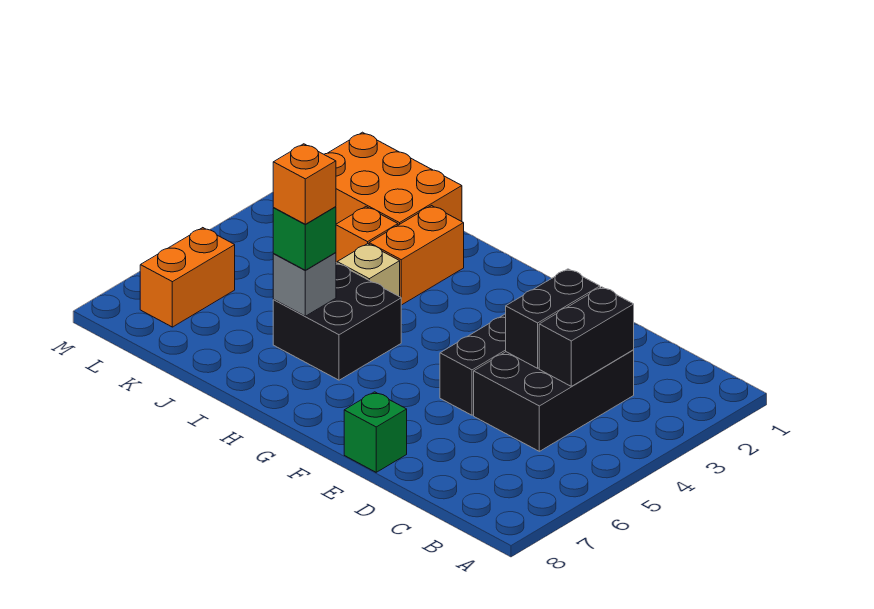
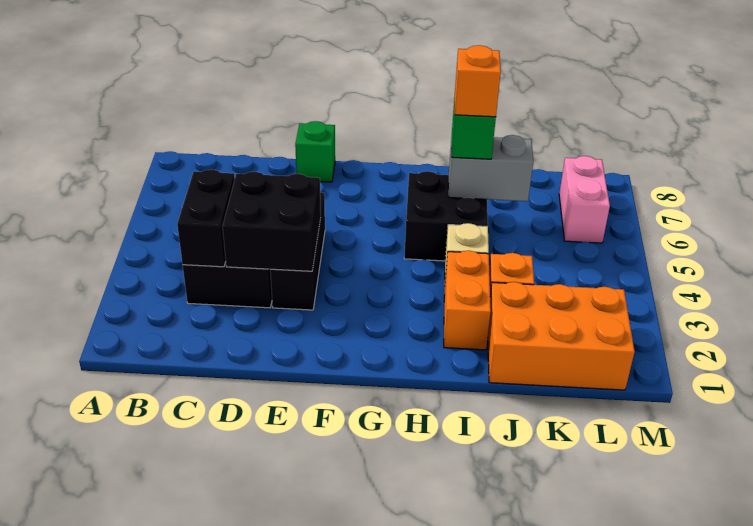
black 1x2 brick [506,269,600,368] -> black 2x2 brick [223,172,321,271]
grey 1x1 brick [273,253,336,316] -> grey 1x2 brick [448,135,533,201]
orange 1x2 brick [140,228,235,327] -> pink 1x2 brick [559,156,610,243]

